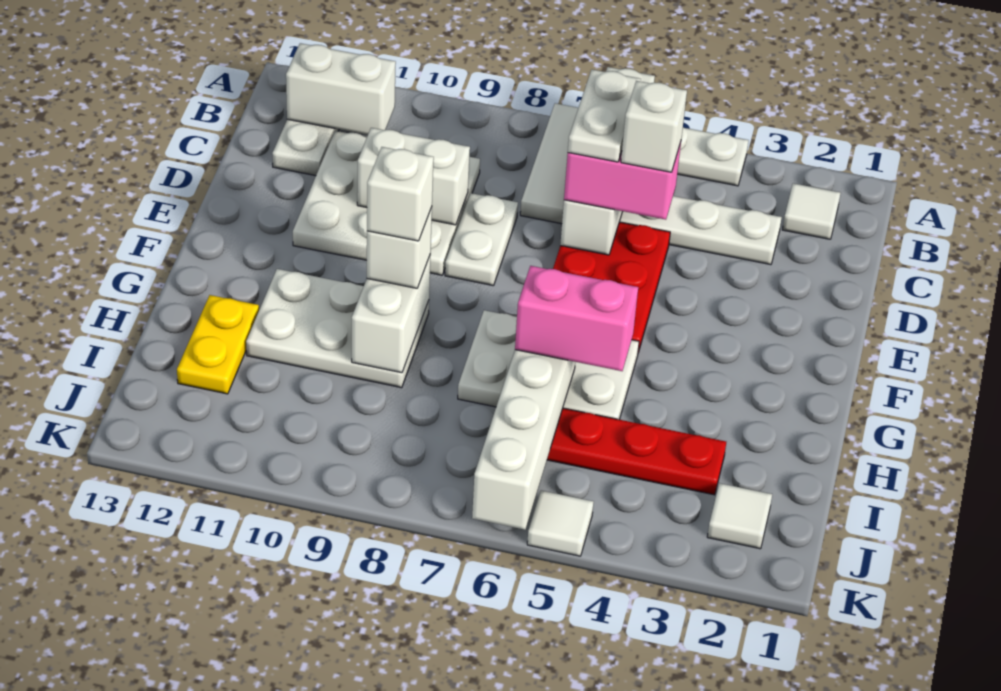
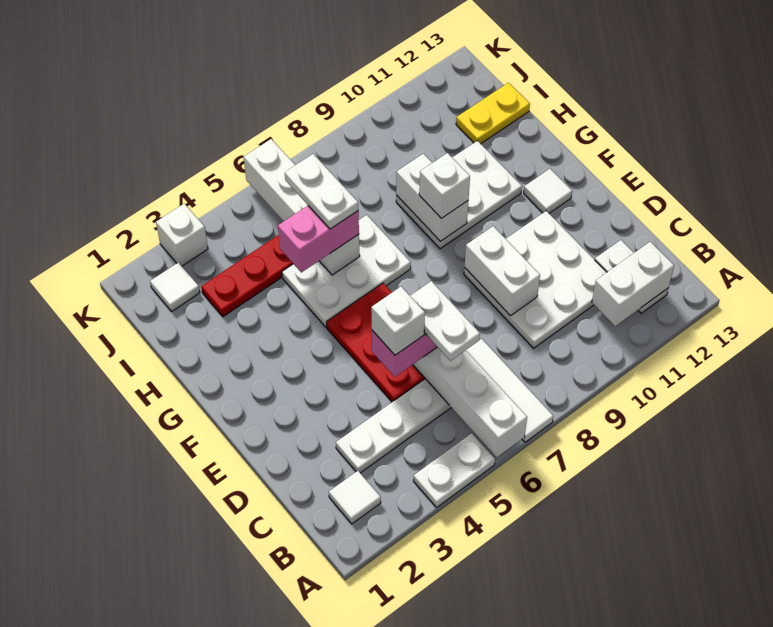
white 1x2 plate [445,193,518,286] -> white 1x2 plate moved to [285,154,358,229]
white 1x2 brick [357,128,470,225] -> white 1x2 brick turned to [465,226,540,316]
white 1x1 brick [367,147,434,241] -> white 1x1 brick moved to [156,204,208,266]
yellow 1x2 plate [177,295,259,394] -> yellow 1x2 plate turned to [456,83,530,144]
white 1x1 tile [527,490,594,556] -> white 1x1 tile moved to [524,169,572,213]

